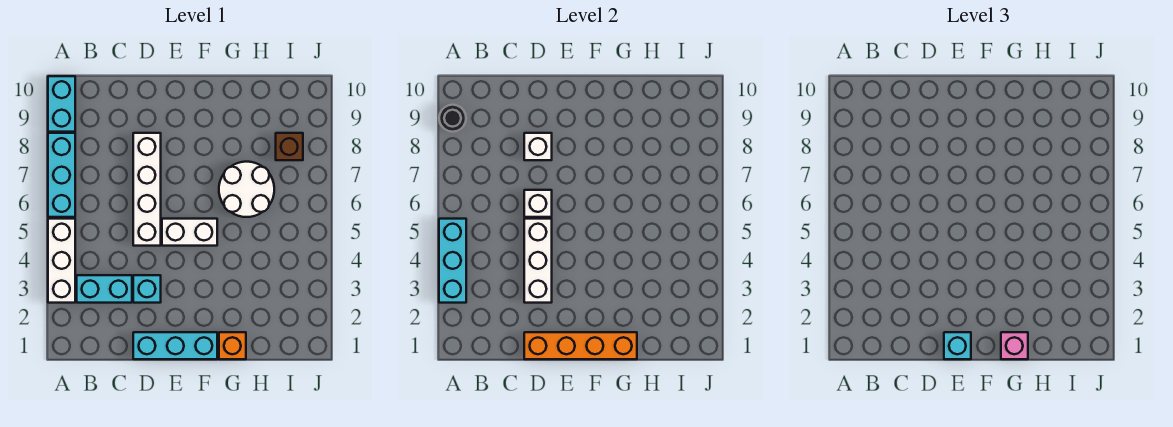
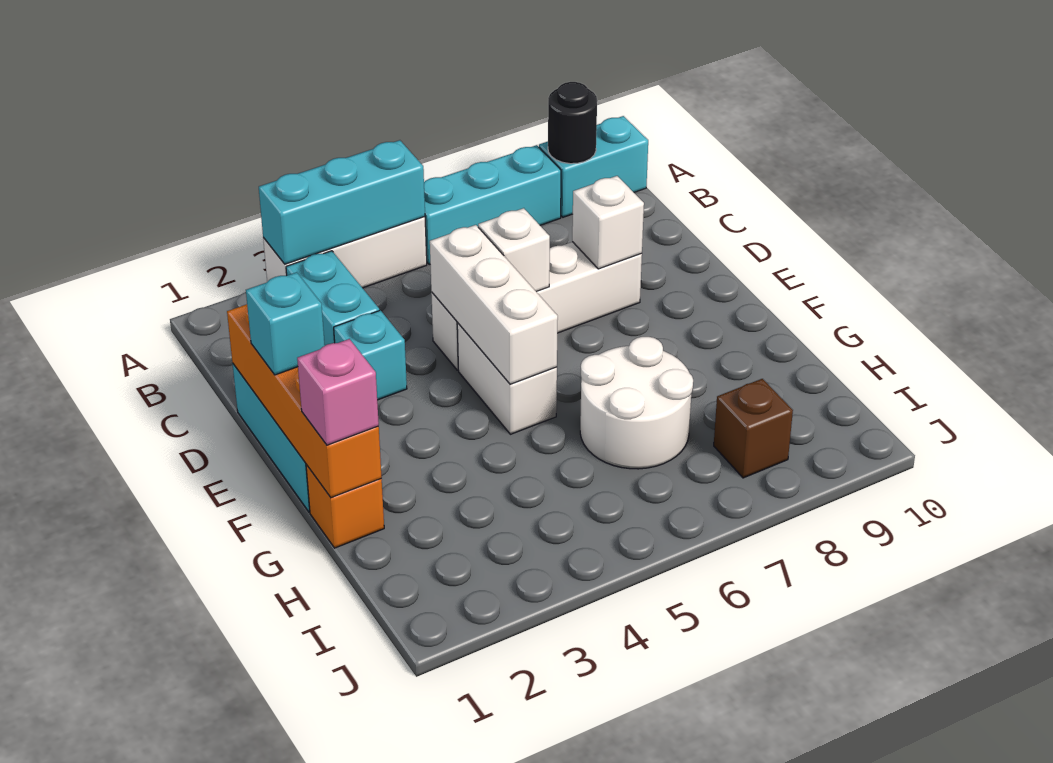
white 1x3 brick [524,219,552,303] -> white 1x3 brick turned to [430,225,558,384]

